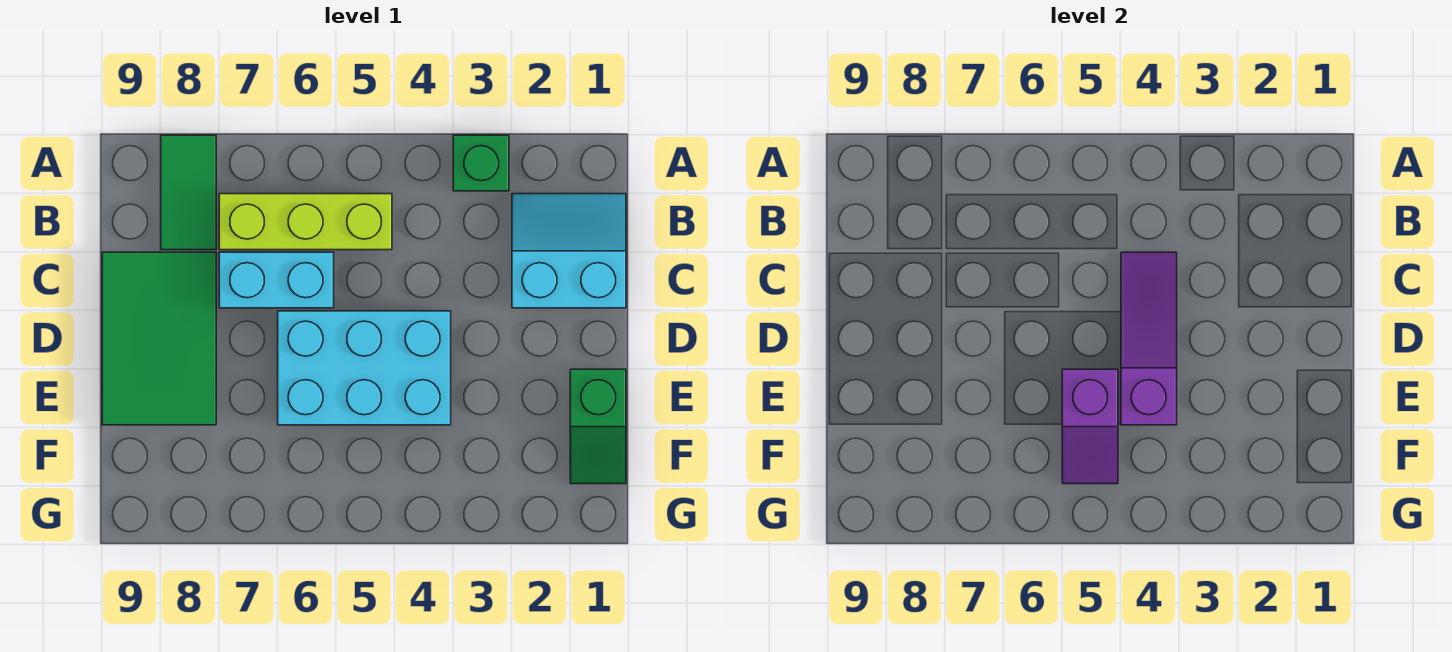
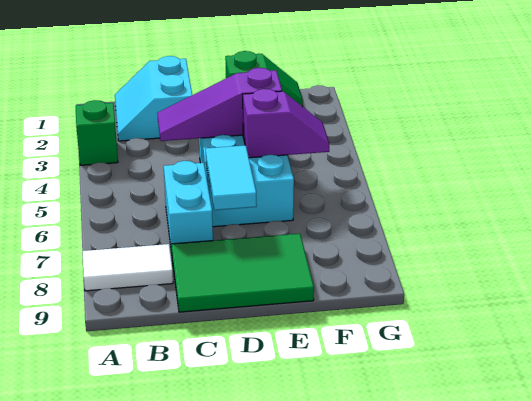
green 1x2 tile [161,135,216,250] -> white 1x2 tile [83,244,173,291]
lime 1x3 brick [219,194,392,250] -> none
none -> cyan 1x2 tile [206,145,257,210]

